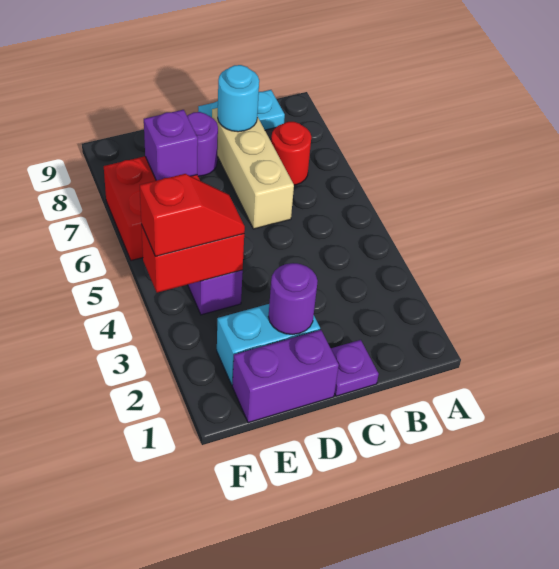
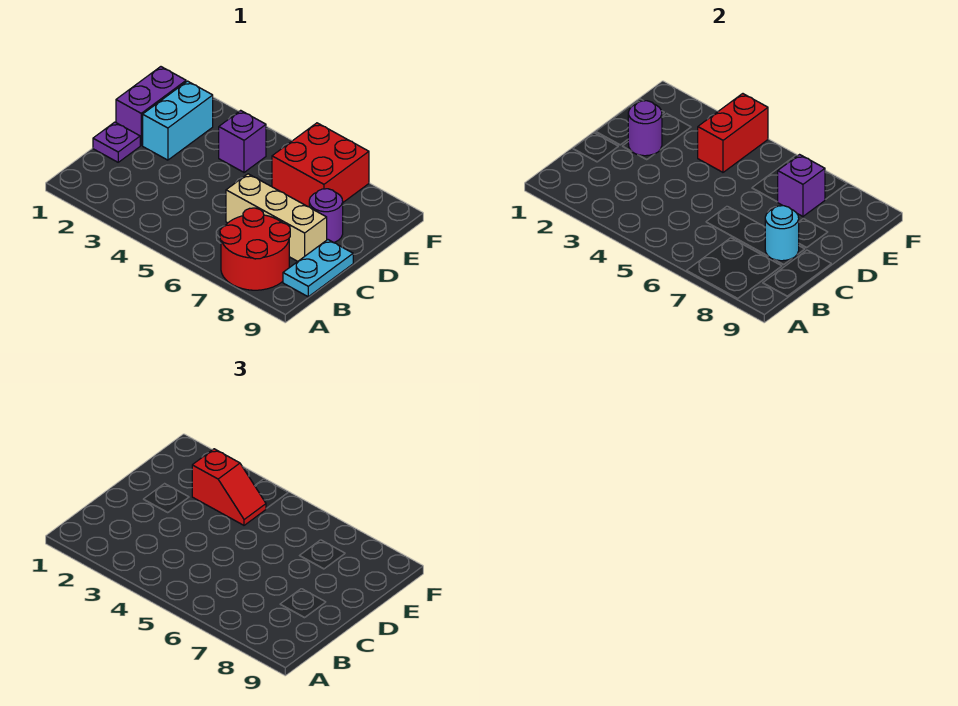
red 1x1 round brick [271,122,311,185] -> red 2x2 round brick [220,208,290,290]
red 1x2 slope [140,174,245,256] -> red 1x2 slope turned to [192,449,266,525]

